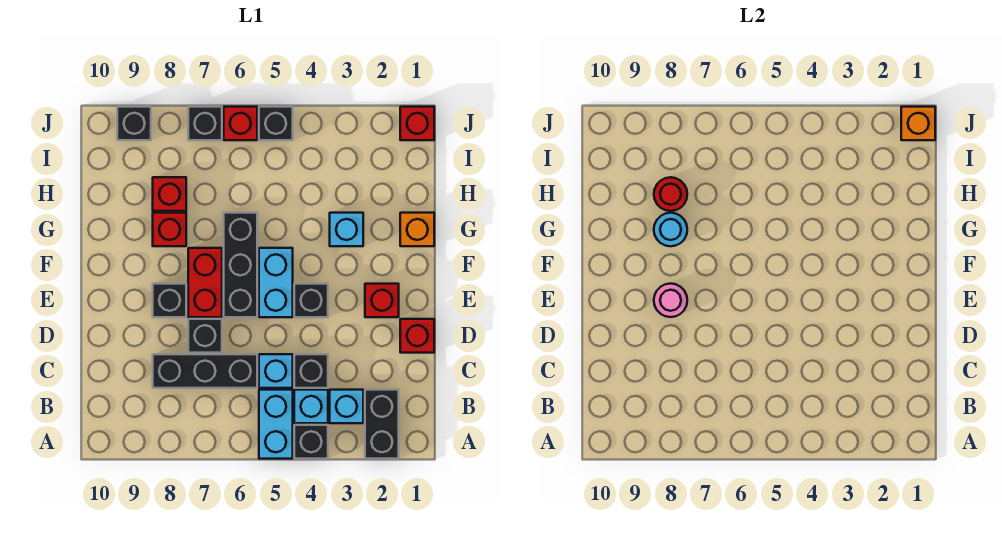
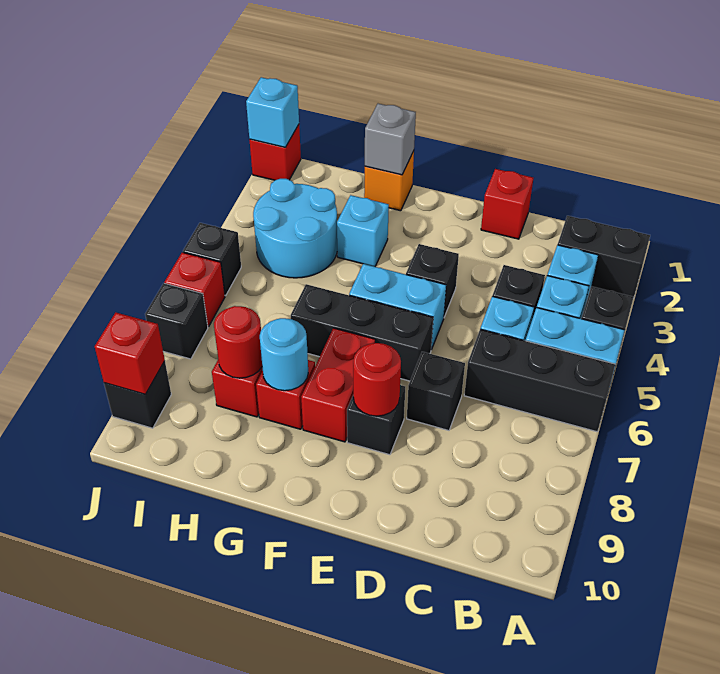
black 1x3 brick [153,354,257,388] -> black 1x3 brick turned to [464,329,615,432]
red 1x1 brick [365,284,399,317] -> red 1x1 brick moved to [95,312,165,394]
red 1x2 brick [188,248,222,317] -> red 1x2 brick turned to [301,328,375,442]
pink 1x1 round brick [654,284,687,317] -> red 1x1 round brick [353,343,401,416]
none -> grey 1x1 brick [365,104,416,175]
none -> cyan 2x2 round brick [253,179,337,278]
orange 1x1 brick [901,107,935,140] -> cyan 1x1 brick [246,77,299,147]

